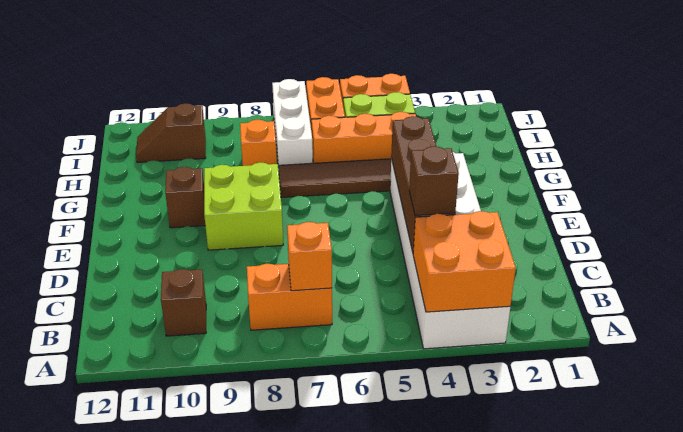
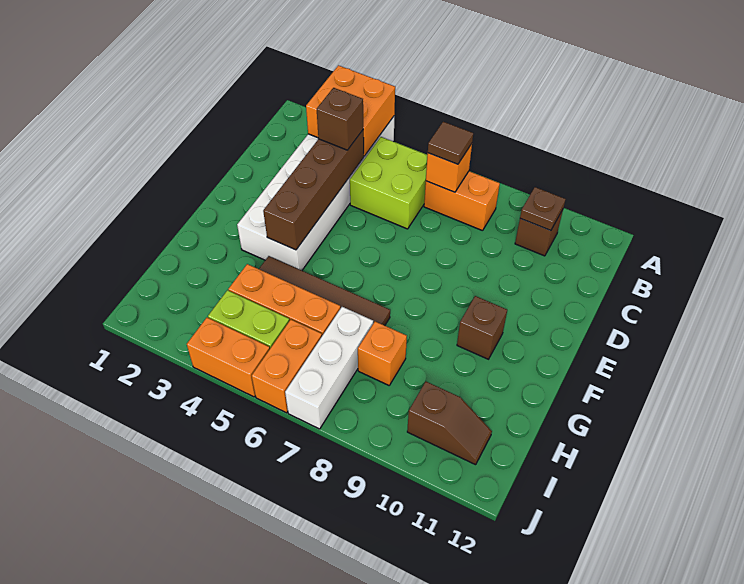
none -> brown 1x1 tile [428,122,473,164]
none -> brown 1x1 plate [520,187,566,231]
lime 2x2 brick [204,162,283,250] -> lime 2x2 brick moved to [350,137,427,229]

